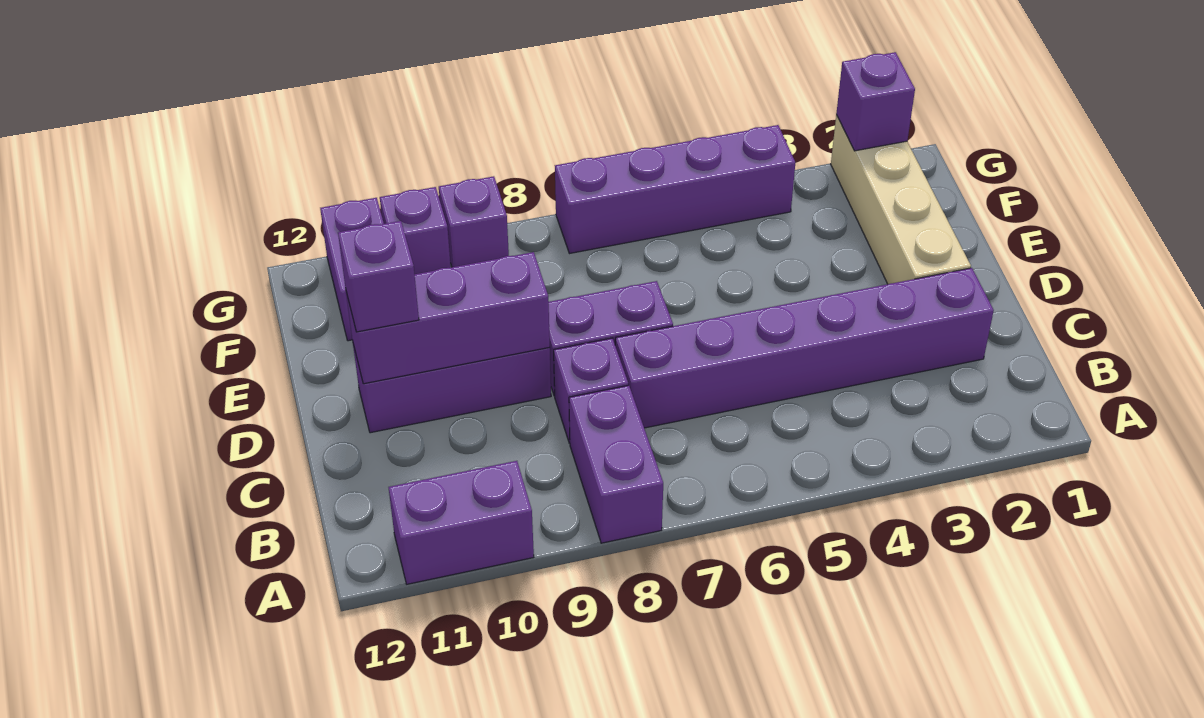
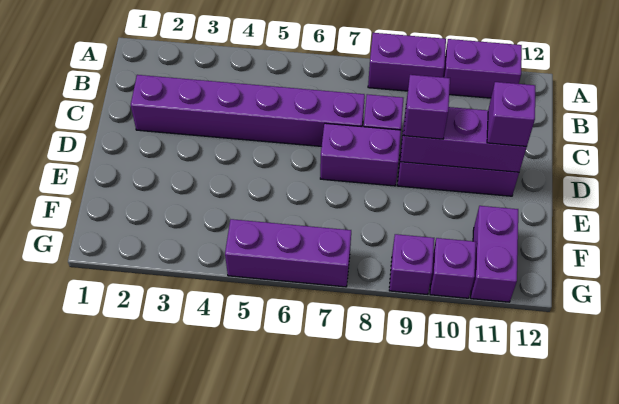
purple 1x2 brick [569,385,663,543] -> purple 1x2 brick turned to [368,33,446,91]
tan 1x4 brick [831,115,971,284] -> none
purple 1x1 brick [836,52,915,151] -> purple 1x1 brick moved to [404,75,450,139]
purple 1x4 brick [555,125,795,254] -> purple 1x3 brick [225,219,351,287]

